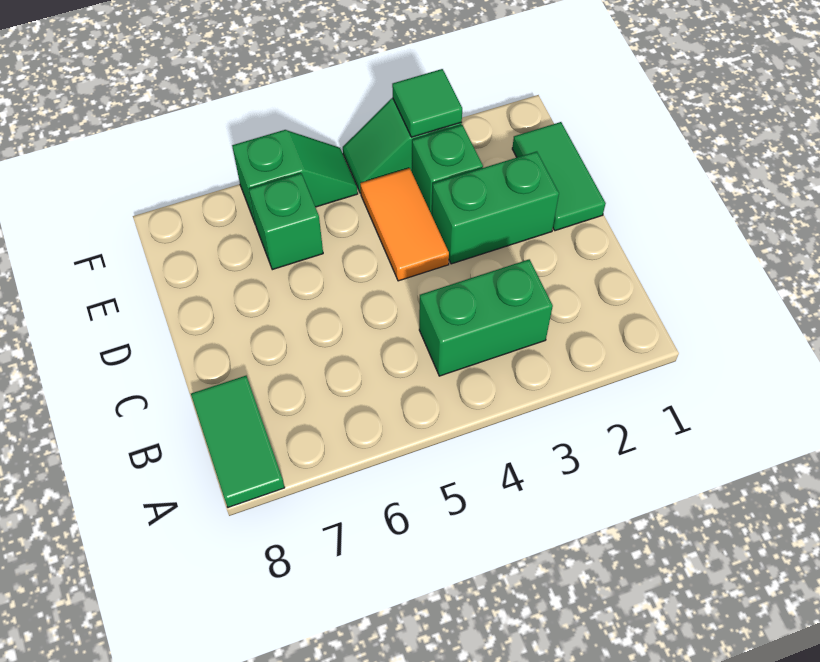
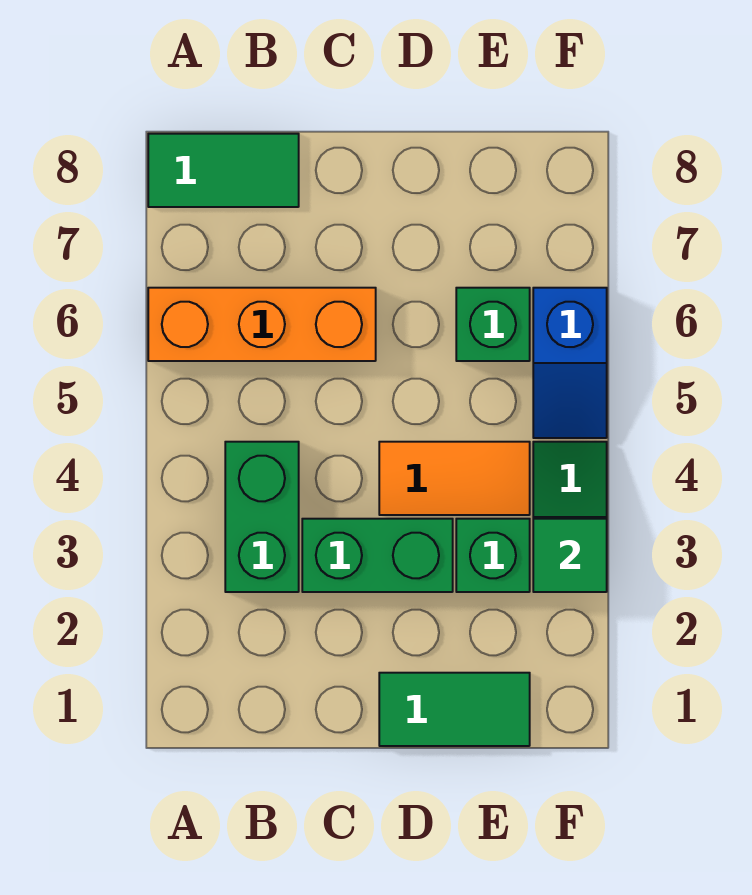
none -> orange 1x3 brick [148,288,376,361]
green 1x2 brick [432,152,559,264] -> green 1x2 brick turned to [302,519,453,592]
green 1x2 slope [232,130,358,225] -> blue 1x2 slope [533,288,607,438]

